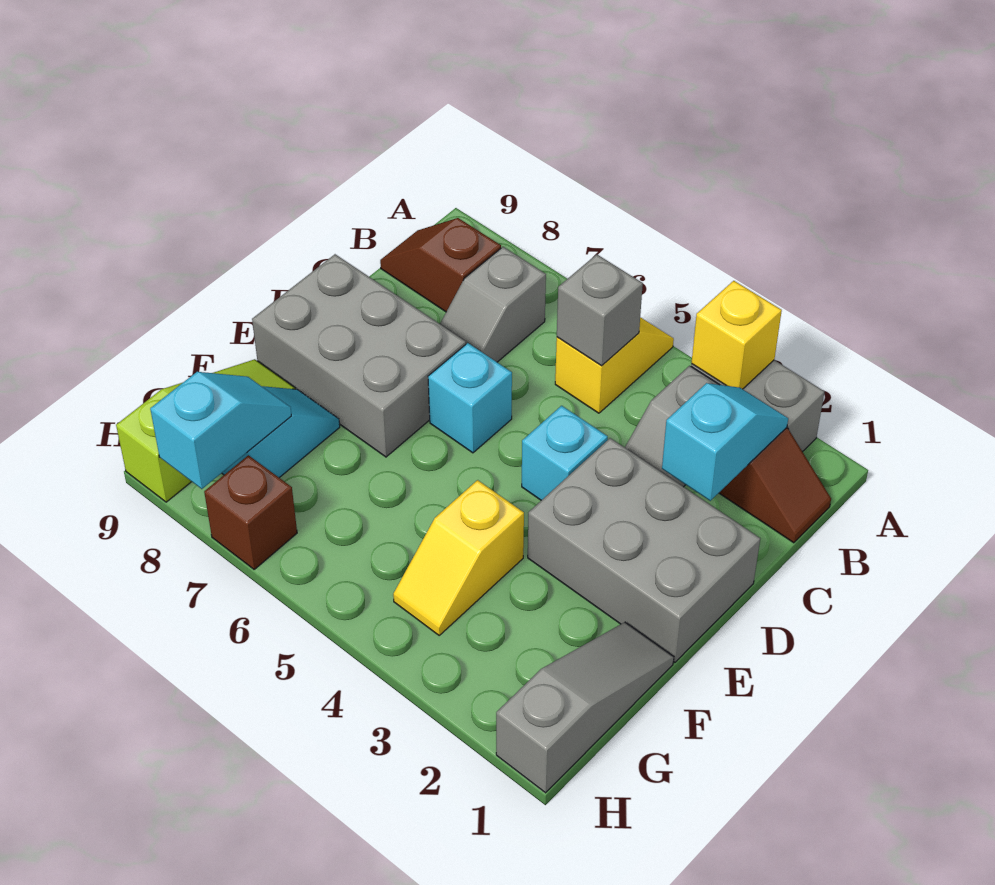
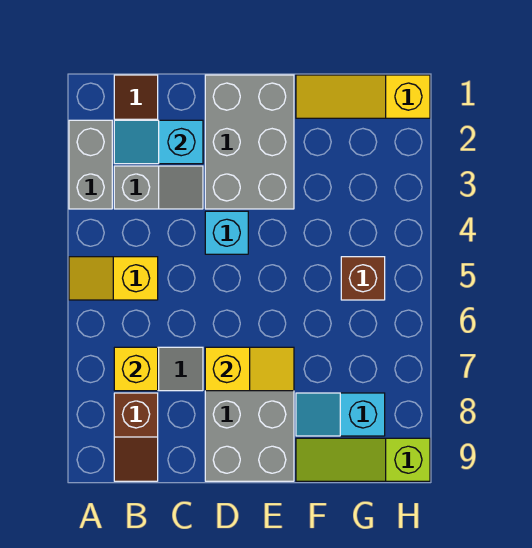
yellow 1x1 brick [692,281,782,389] -> yellow 1x1 brick moved to [114,347,158,391]
grey 1x1 brick [557,254,643,366] -> none
cyan 1x1 brick [428,343,512,453] -> none
grey 1x3 slope [496,622,674,793] -> yellow 1x3 slope [296,75,430,118]
yellow 1x2 slope [393,480,524,635] -> yellow 1x2 slope moved to [205,347,294,391]
cyan 1x2 slope [150,372,291,489] -> none
brown 1x1 brick [204,455,297,569] -> brown 1x1 brick moved to [341,257,385,300]

